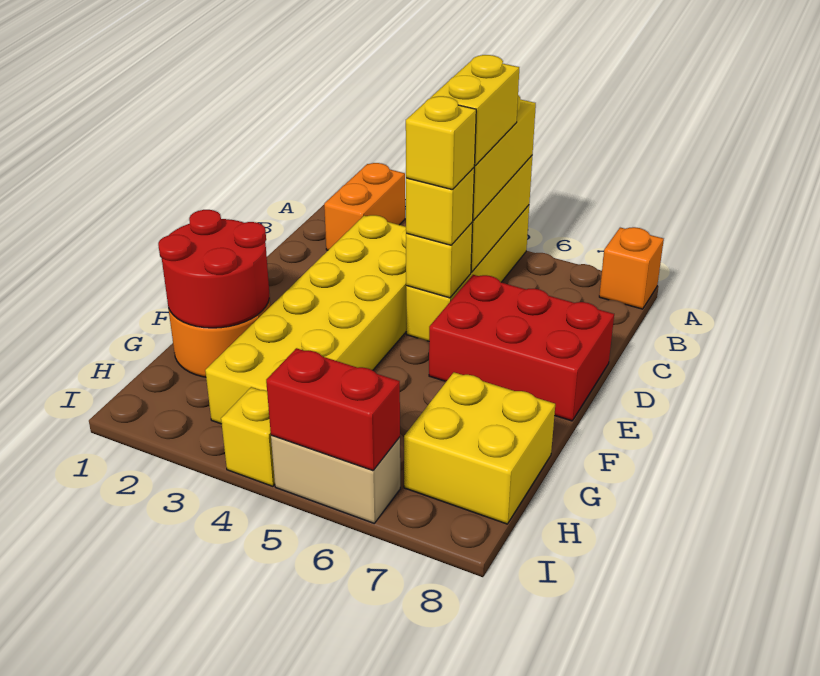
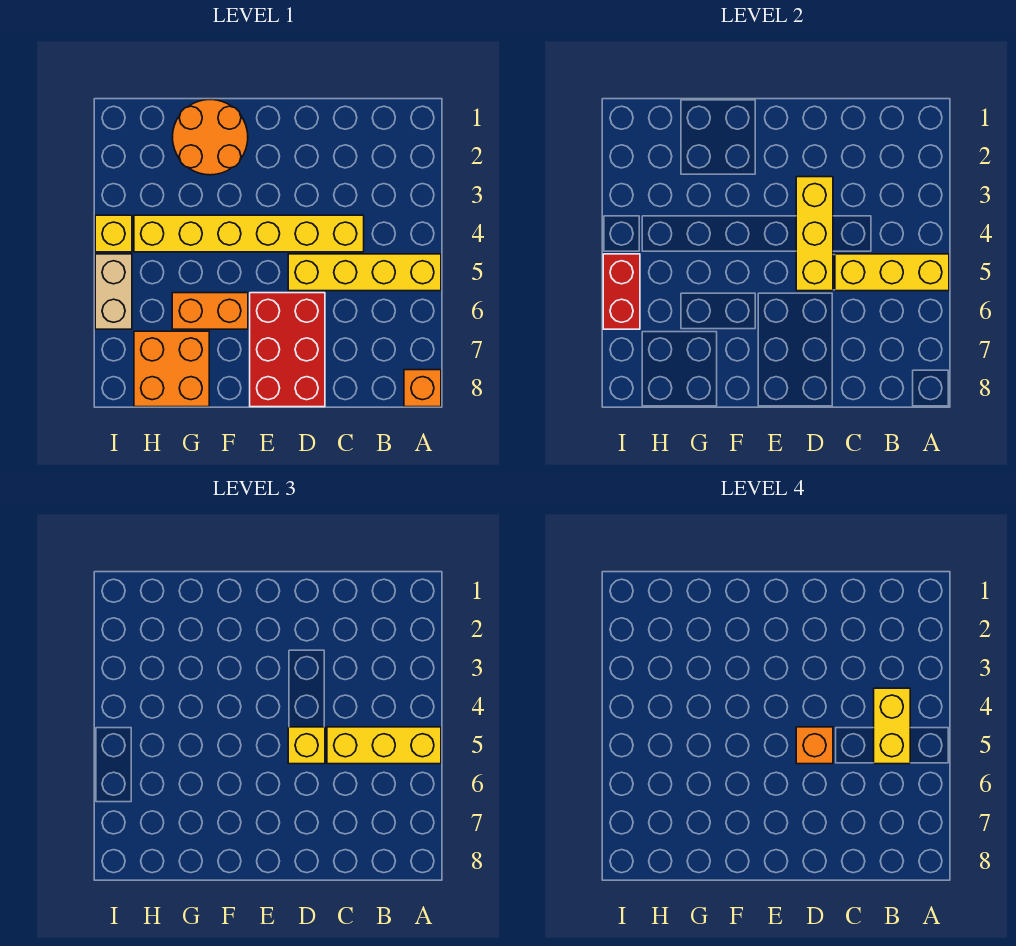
orange 1x2 brick [324,163,405,250] -> orange 1x2 brick moved to [172,293,248,329]
yellow 1x2 brick [431,55,519,166] -> yellow 1x2 brick turned to [874,688,910,764]
yellow 2x6 brick [205,215,406,424] -> yellow 1x6 brick [134,215,364,252]
yellow 1x1 brick [406,223,472,298] -> yellow 1x3 brick [796,177,833,291]
yellow 1x1 brick [406,96,476,190] -> orange 1x1 brick [796,727,833,764]
red 2x2 round brick [158,210,269,328] -> none
yellow 2x2 brick [404,372,555,524] -> orange 2x2 brick [134,331,209,407]

